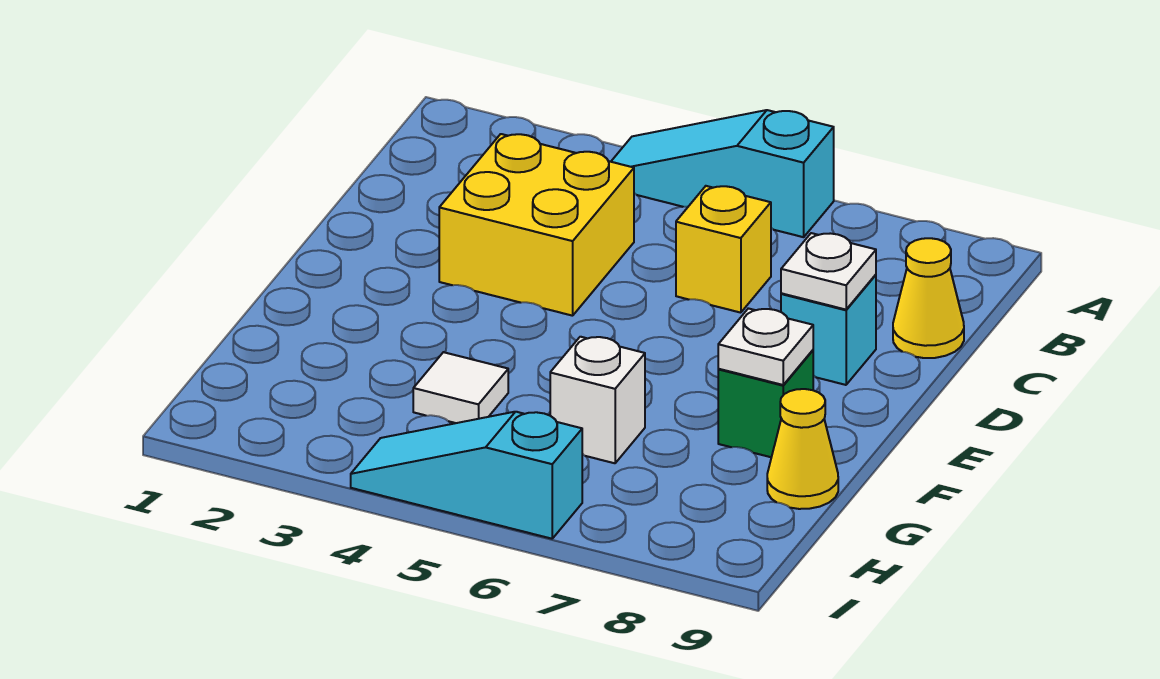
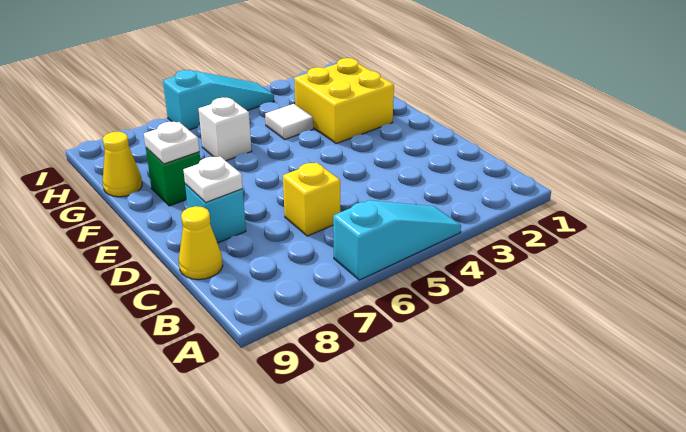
yellow 2x2 brick [439,134,634,316] -> yellow 2x2 brick moved to [294,58,394,144]

